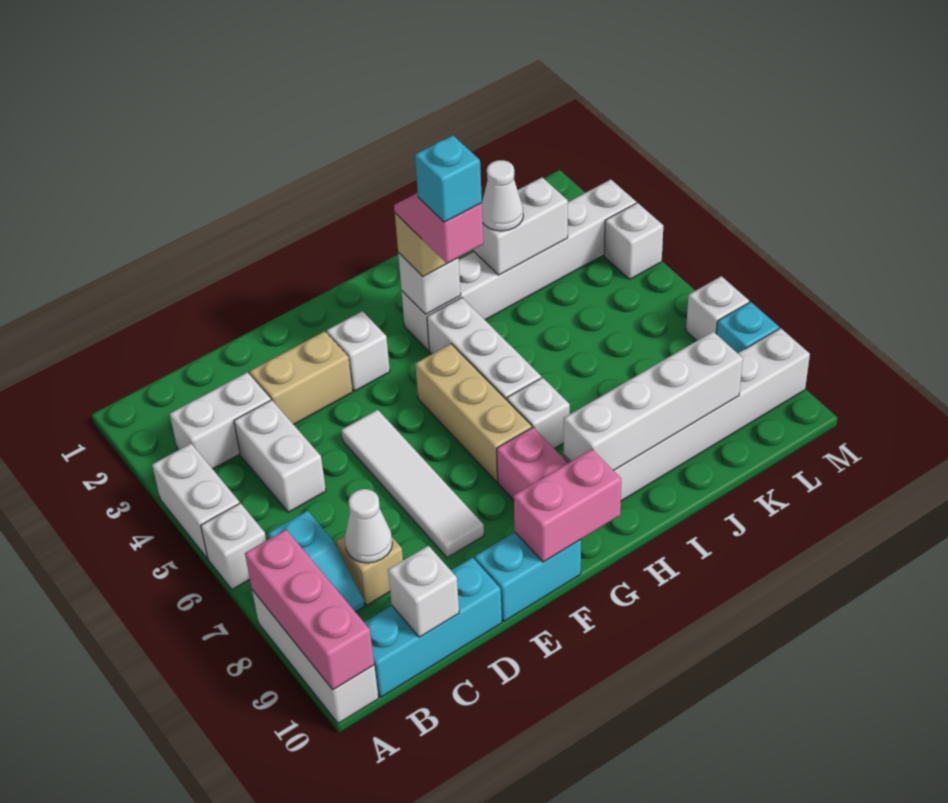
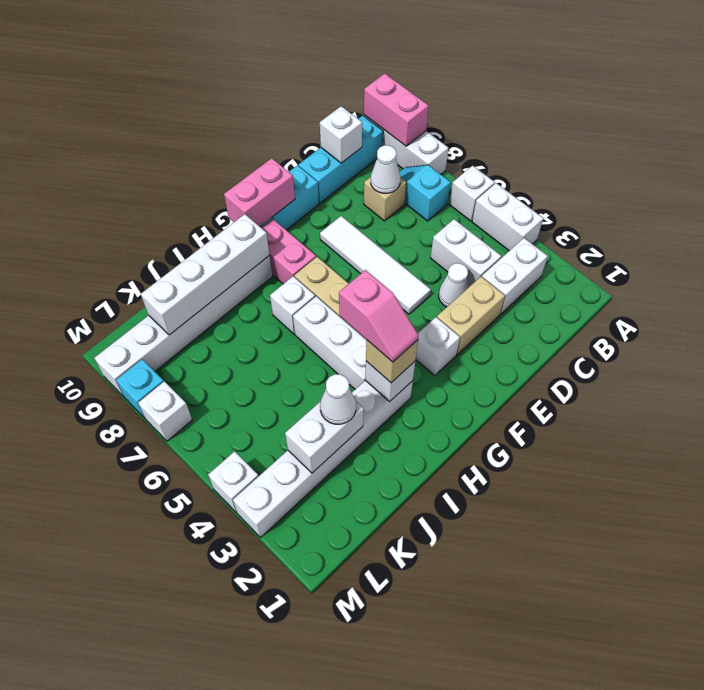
pink 1x3 brick [245,530,374,690] -> pink 1x2 brick [364,73,429,146]
none -> white 1x1 cone [439,263,469,307]
cyan 1x1 brick [415,135,482,222] -> none

